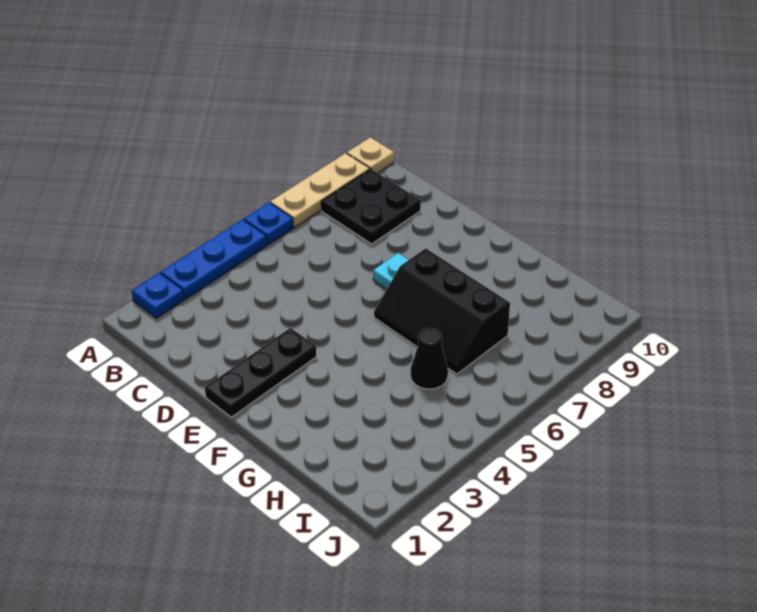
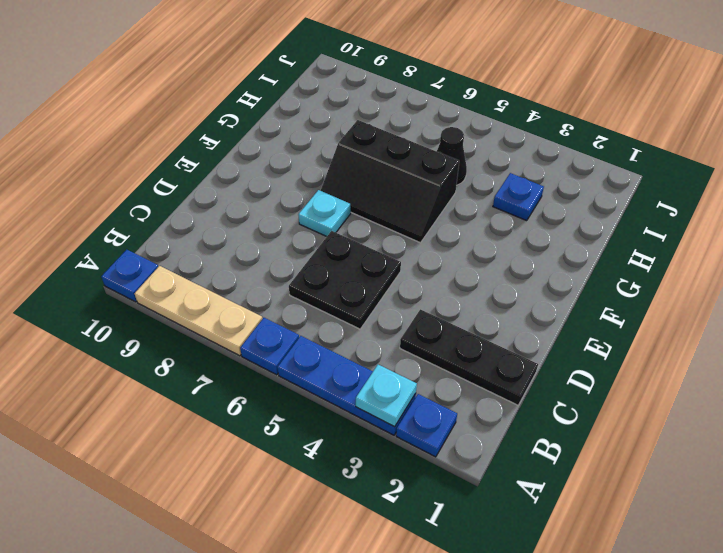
none -> cyan 1x1 plate [356,365,417,427]
tan 1x1 plate [347,137,394,173] -> blue 1x1 plate [101,250,158,302]
black 2x2 plate [321,169,421,244] -> black 2x2 plate moved to [289,231,401,329]
black 1x3 plate [205,328,317,417] -> black 1x3 plate moved to [400,309,538,405]
black 2x3 slope [374,248,510,374] -> black 2x3 slope turned to [321,120,459,243]
none -> blue 1x1 plate [493,173,544,221]

